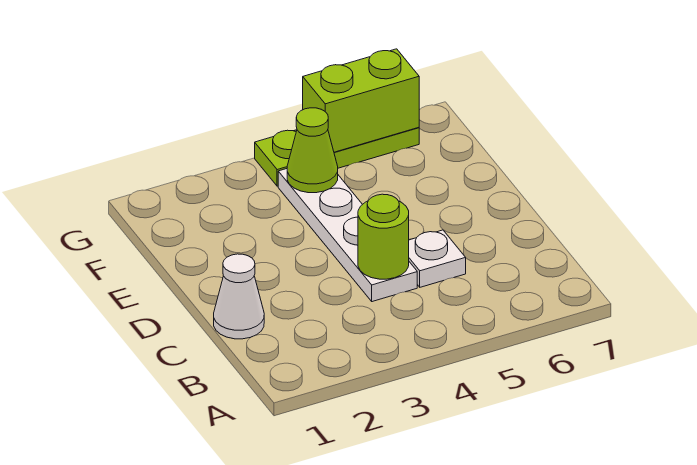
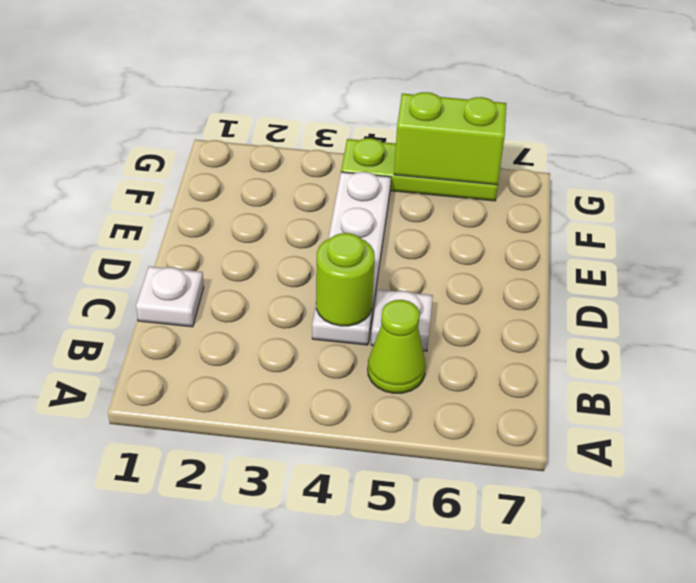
white 1x1 cone [214,254,264,339] -> white 1x1 plate [136,266,204,327]
lime 1x1 cone [287,108,338,193] -> lime 1x1 cone moved to [368,300,426,393]

